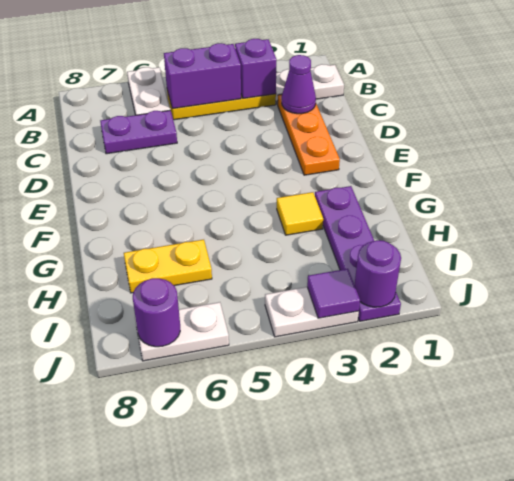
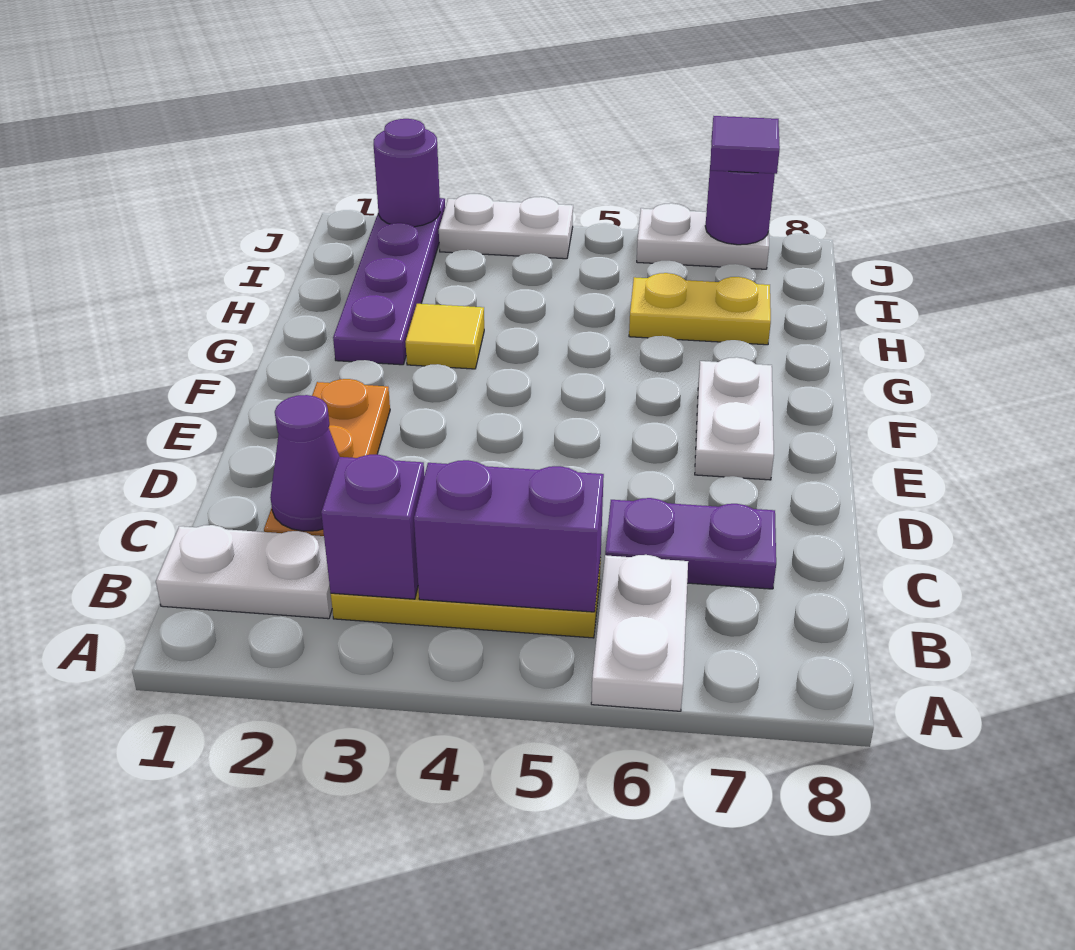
none -> white 1x2 plate [695,357,774,480]
purple 1x1 tile [307,269,360,318] -> purple 1x1 tile moved to [710,116,780,174]

